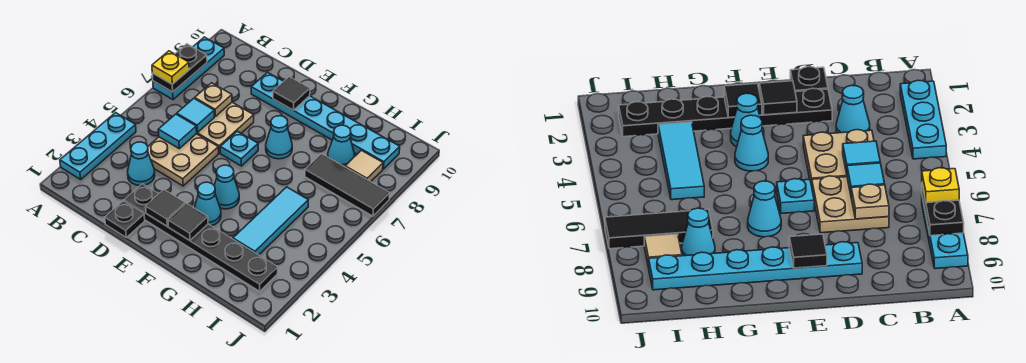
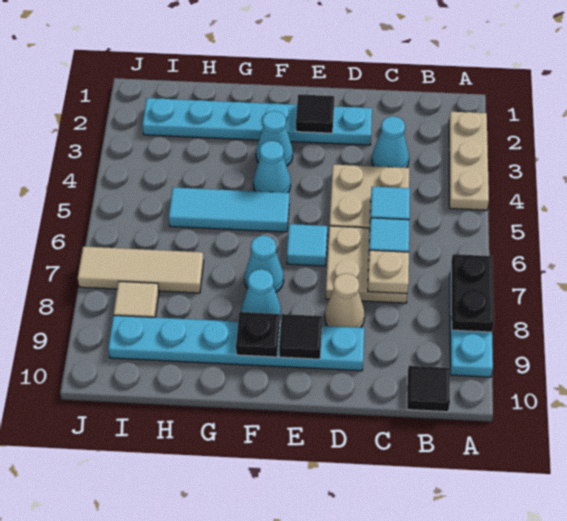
cyan 1x3 plate [60,113,136,180] -> tan 1x3 plate [449,112,489,210]
yellow 1x1 plate [152,51,189,84] -> none
black 1x1 plate [105,201,145,237] -> black 1x1 plate moved to [236,312,280,357]
black 1x6 plate [124,184,278,291] -> cyan 1x6 plate [142,98,372,145]
none -> tan 1x1 cone [325,273,365,328]
cyan 1x1 plate [220,131,258,166] -> cyan 1x1 tile [287,224,327,266]
black 1x1 tile [168,203,208,240] -> black 1x1 tile moved to [407,366,450,412]
cyan 1x3 tile [233,187,308,255] -> cyan 1x3 tile turned to [169,187,289,232]
black 1x3 tile [305,154,390,216] -> tan 1x3 tile [78,247,204,293]
cyan 1x1 cone [328,125,355,167] -> cyan 1x1 cone moved to [241,269,281,317]

